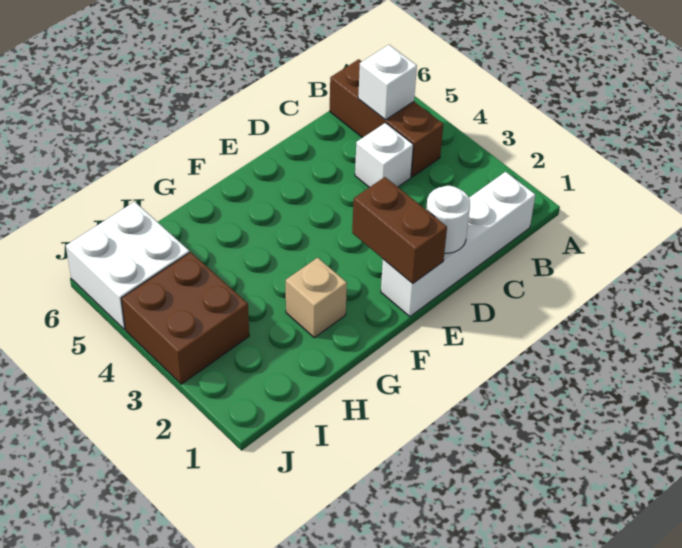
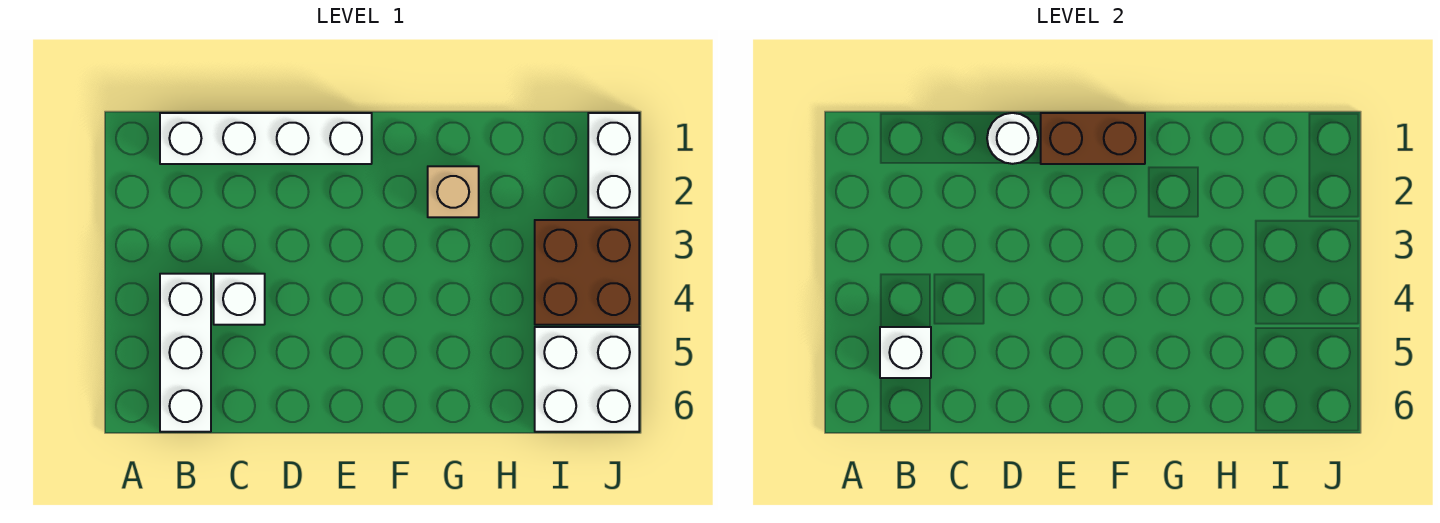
brown 1x3 brick [330,59,443,177] -> white 1x3 brick [160,274,211,432]
brown 1x2 brick [352,177,447,284] -> brown 1x2 brick turned to [1041,113,1145,164]
none -> white 1x2 brick [588,113,639,217]

